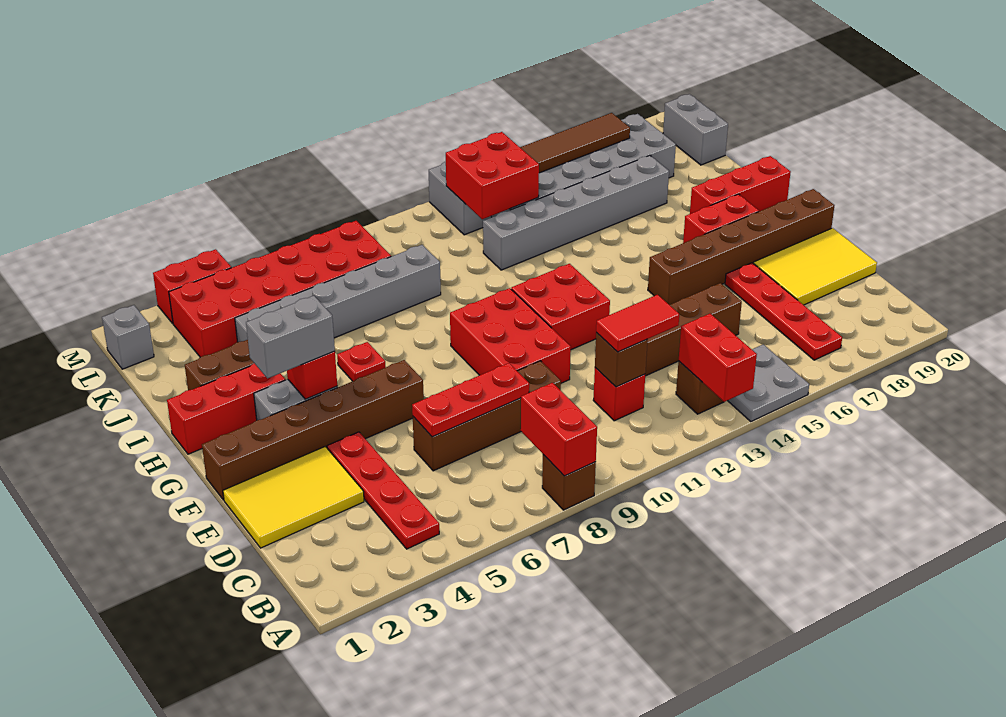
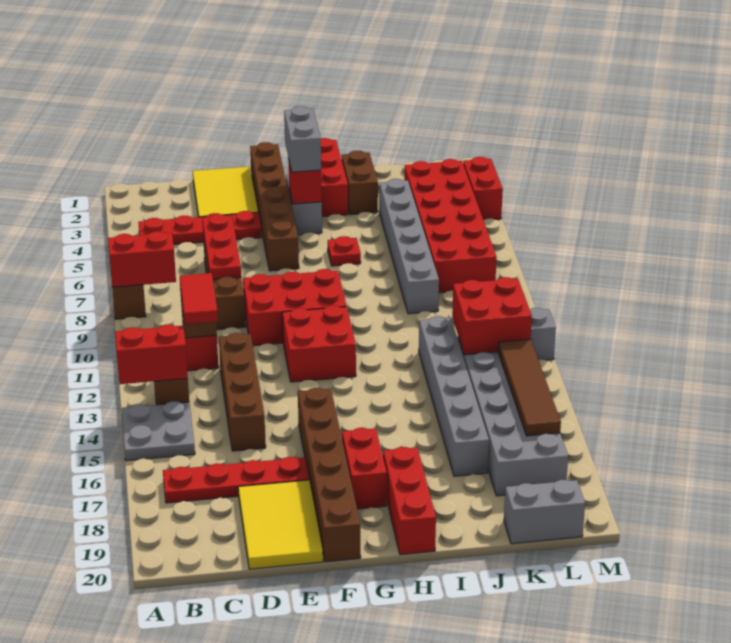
grey 1x1 brick [102,305,154,369] -> none

